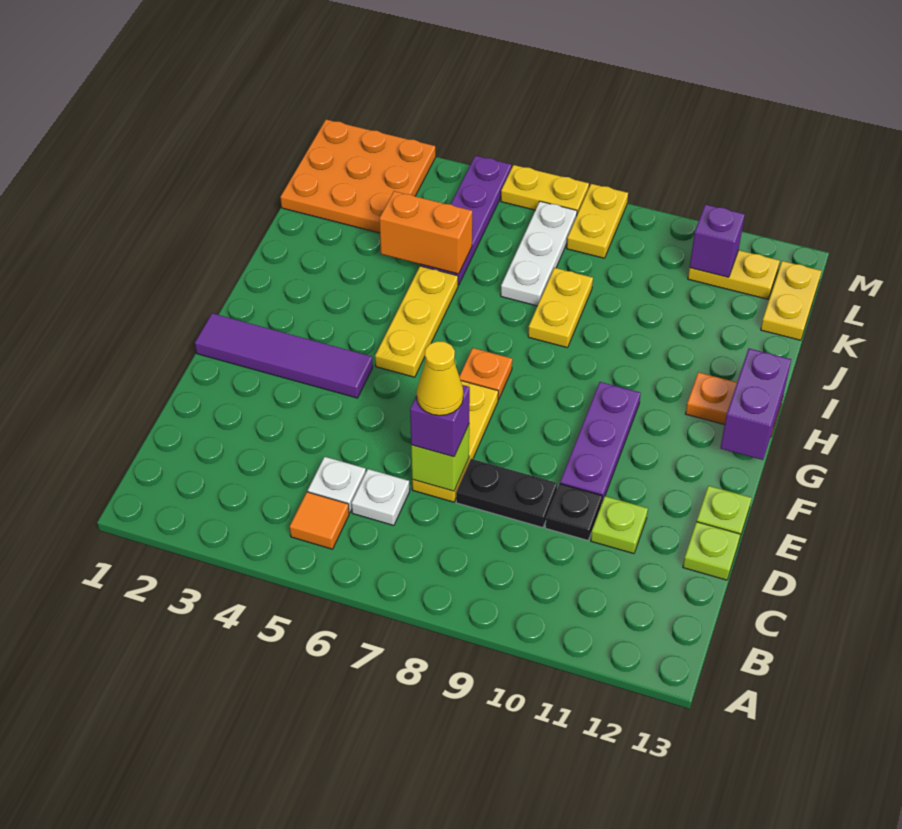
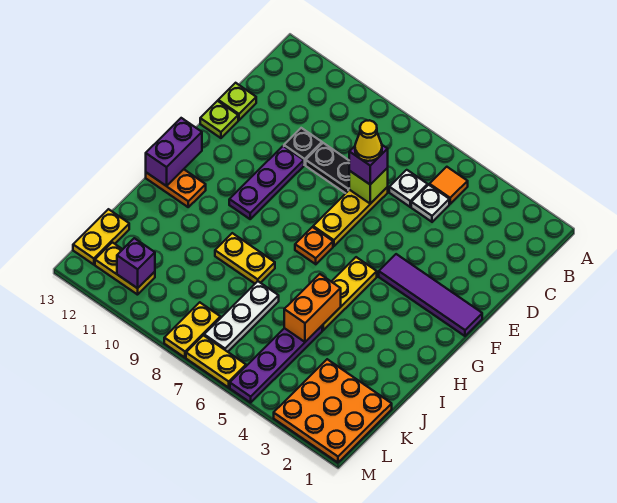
lime 1x1 plate [591,496,648,554] -> none
yellow 1x2 plate [528,268,593,348] -> yellow 1x2 plate turned to [215,233,275,283]
orange 1x2 brick [379,191,472,274] -> orange 1x2 brick turned to [284,274,341,342]

